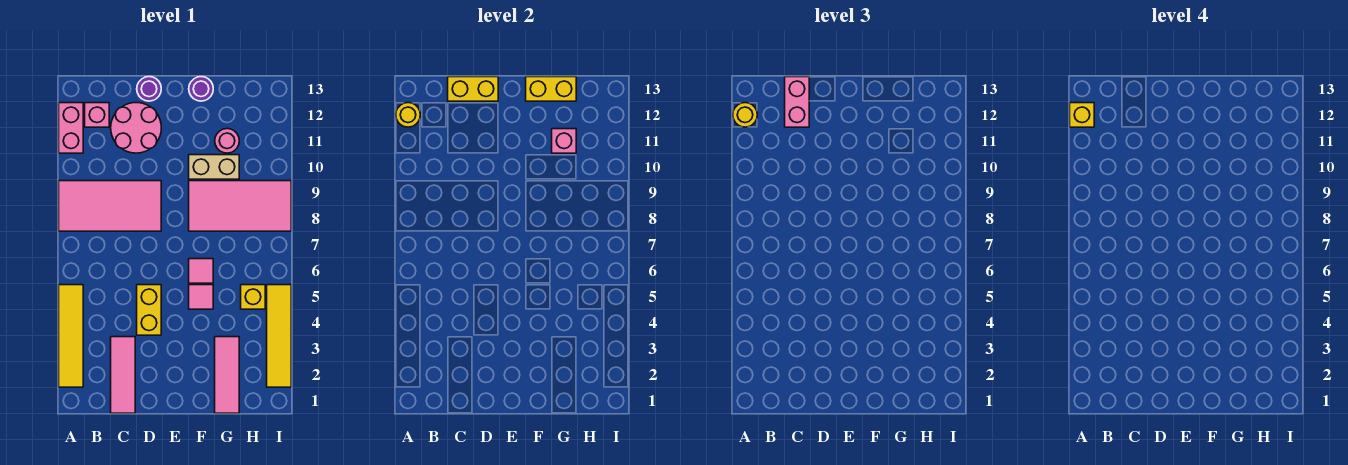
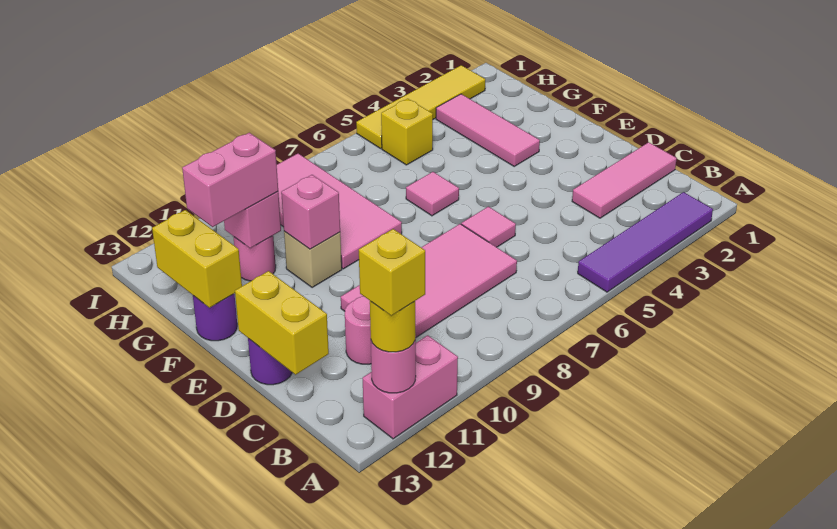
yellow 1x4 tile [59,285,83,387] -> purple 1x4 tile [578,192,713,292]
pink 2x4 tile [59,181,161,231] -> pink 2x4 tile turned to [341,224,517,337]
yellow 1x1 round brick [396,103,420,127] -> pink 1x1 round brick [371,336,416,393]
pink 1x1 brick [85,103,109,127] -> pink 1x1 brick moved to [281,175,340,249]
pink 2x2 round brick [111,103,161,153] -> pink 1x1 round brick [345,296,371,364]
pink 1x2 brick [785,77,809,127] -> pink 1x2 brick moved to [182,133,278,227]
yellow 1x2 brick [137,285,161,335] -> none
pink 1x1 tile [189,285,213,309] -> pink 1x1 tile moved to [461,207,516,247]
tan 1x2 brick [189,155,239,179] -> tan 1x1 brick [284,231,342,288]
pink 1x3 tile [215,337,239,413] -> pink 1x3 tile turned to [436,94,540,166]

